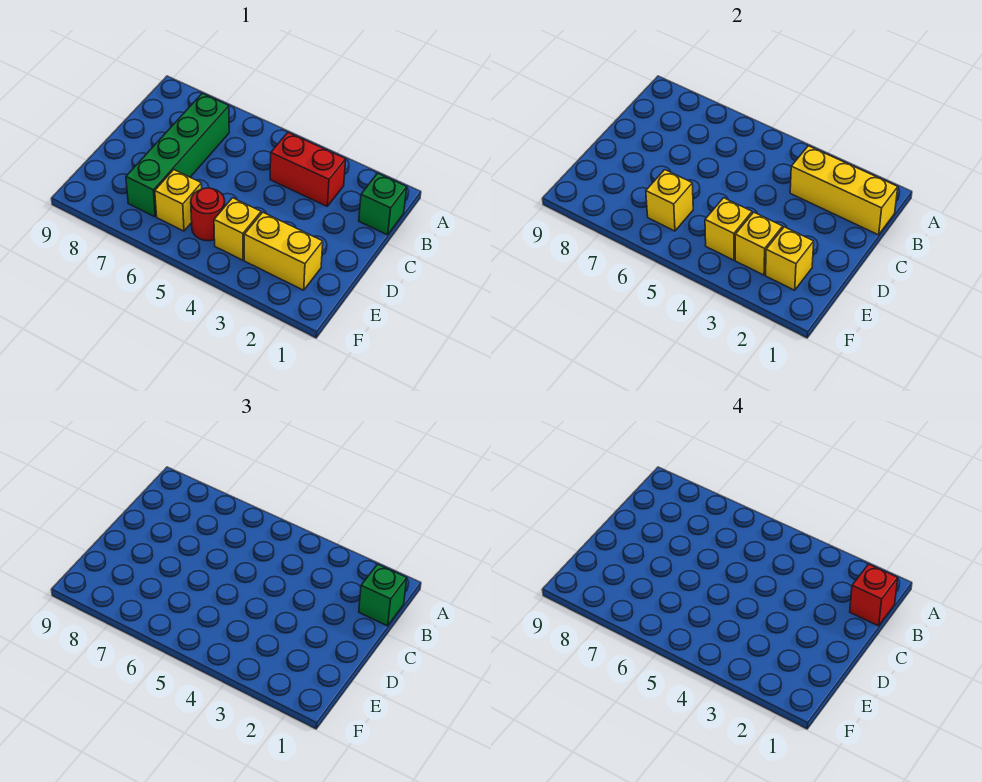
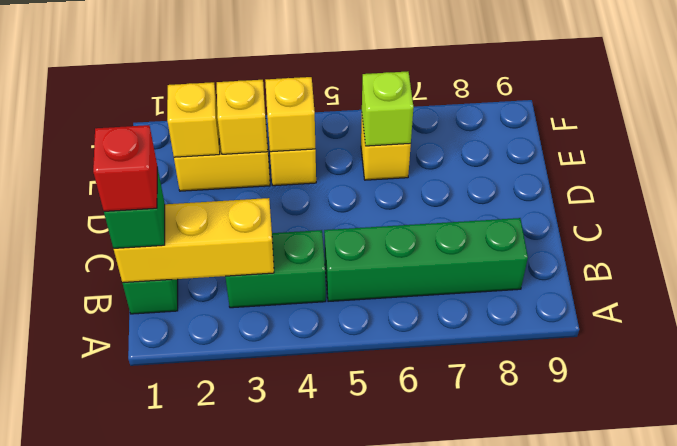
red 1x2 brick [270,133,346,206] -> green 1x2 brick [225,230,326,308]
green 1x4 brick [126,93,229,217] -> green 1x4 brick turned to [324,218,528,302]
red 1x1 round brick [191,188,225,241] -> none
yellow 1x1 brick [646,170,693,231] -> lime 1x1 brick [362,71,414,146]

